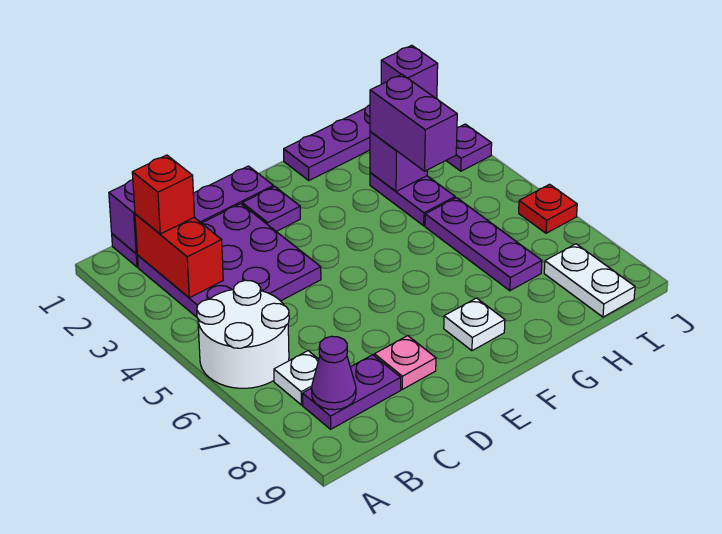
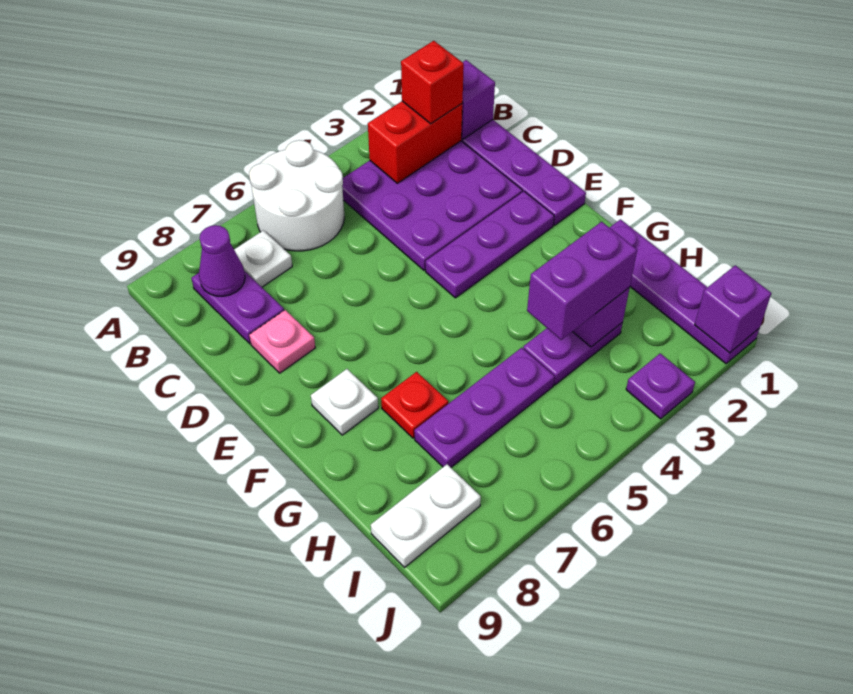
purple 1x1 plate [242,187,300,231] -> purple 1x3 plate [426,192,554,298]
red 1x1 plate [519,184,577,233] -> red 1x1 plate moved to [381,372,448,438]

